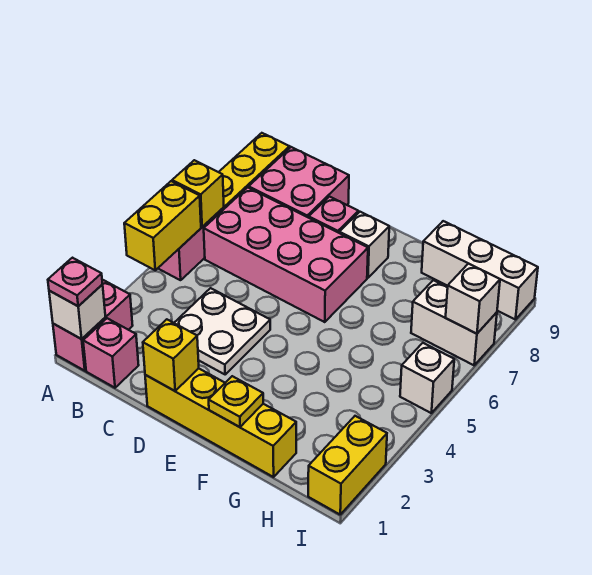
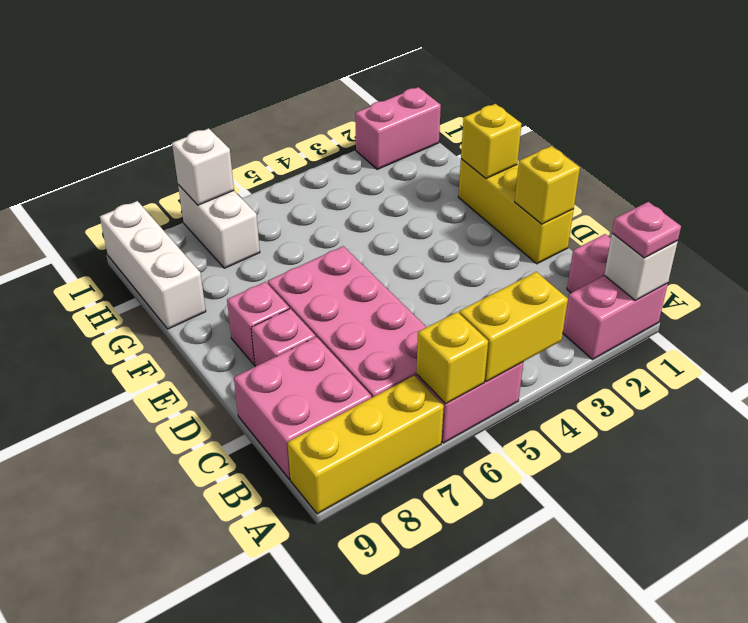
white 2x2 plate [174,288,270,374] -> none
yellow 1x4 brick [145,368,296,477] -> yellow 1x3 brick [458,159,574,264]
white 1x1 brick [339,212,389,278] -> pink 1x1 brick [227,282,289,365]
yellow 1x1 plate [209,376,263,427] -> yellow 1x1 brick [461,104,522,178]
yellow 1x2 brick [308,416,387,514] -> pink 1x2 brick [355,87,441,169]
white 1x1 brick [400,343,454,413] -> none

